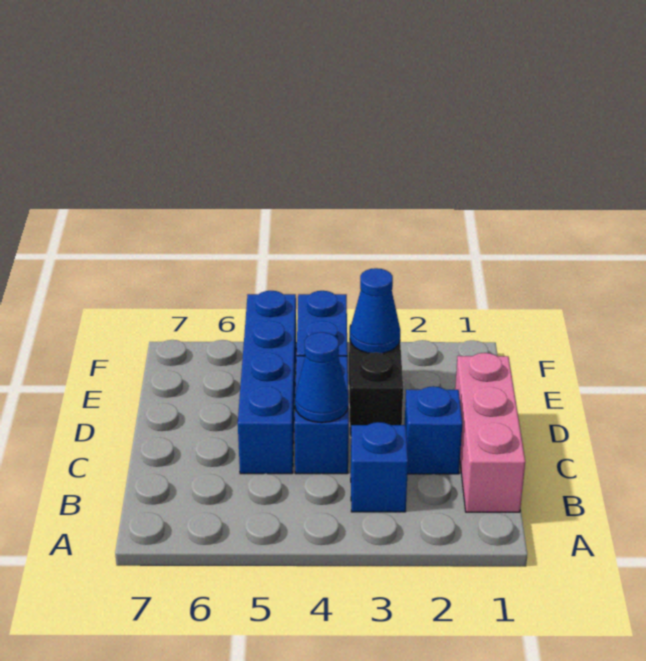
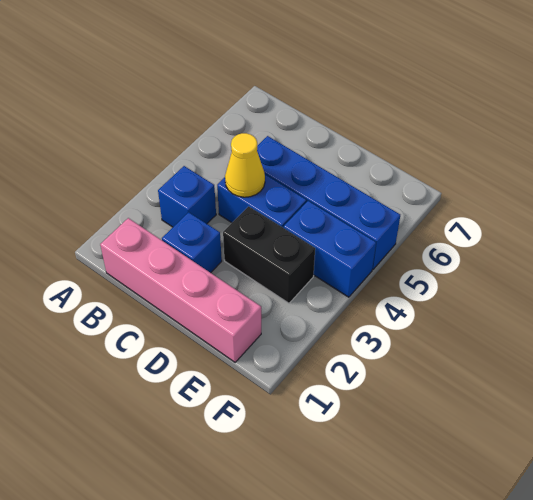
pink 1x3 brick [455,353,525,512] -> pink 1x4 brick [100,218,261,362]
blue 1x1 cone [295,332,349,423] -> yellow 1x1 cone [225,133,265,197]
blue 1x1 cone [350,268,400,353] -> none

